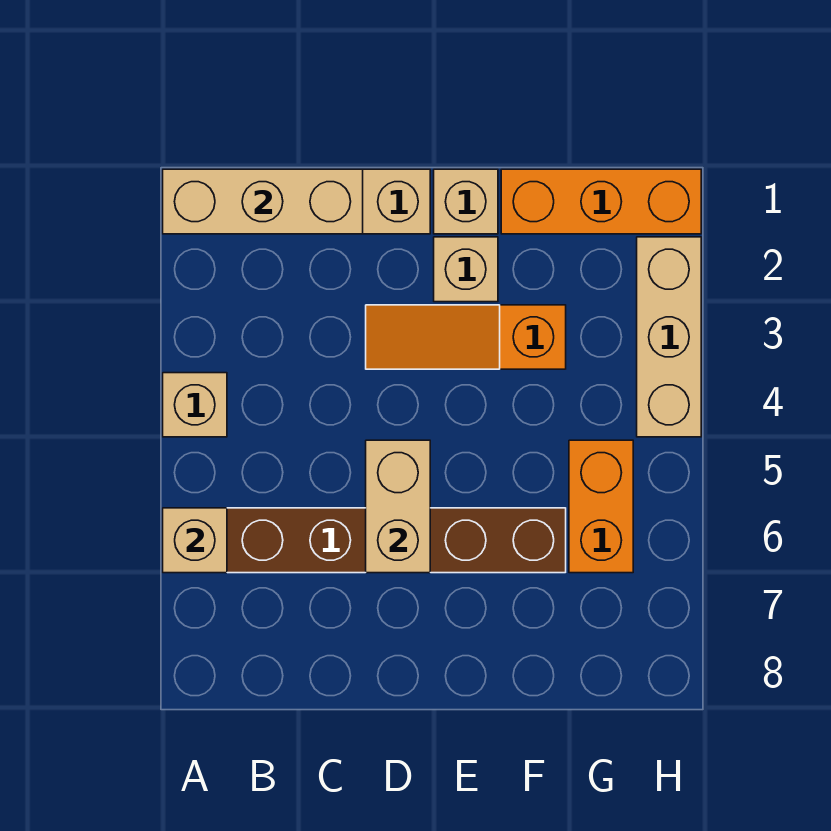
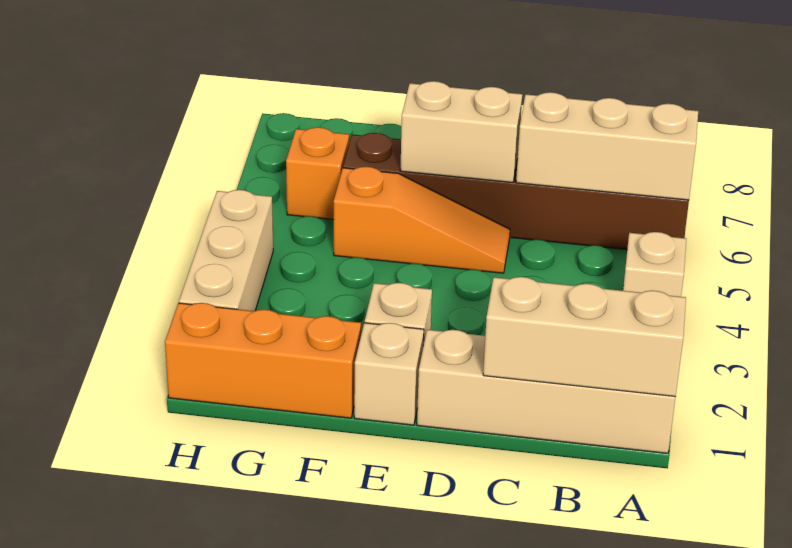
tan 1x1 brick [163,508,227,573] -> tan 1x3 brick [516,92,698,200]
orange 1x3 slope [366,305,566,369] -> orange 1x3 slope moved to [334,167,510,273]
tan 1x2 brick [366,440,430,573] -> tan 1x2 brick turned to [400,81,522,183]
orange 1x2 brick [569,440,633,573] -> orange 1x1 brick [286,127,349,220]

